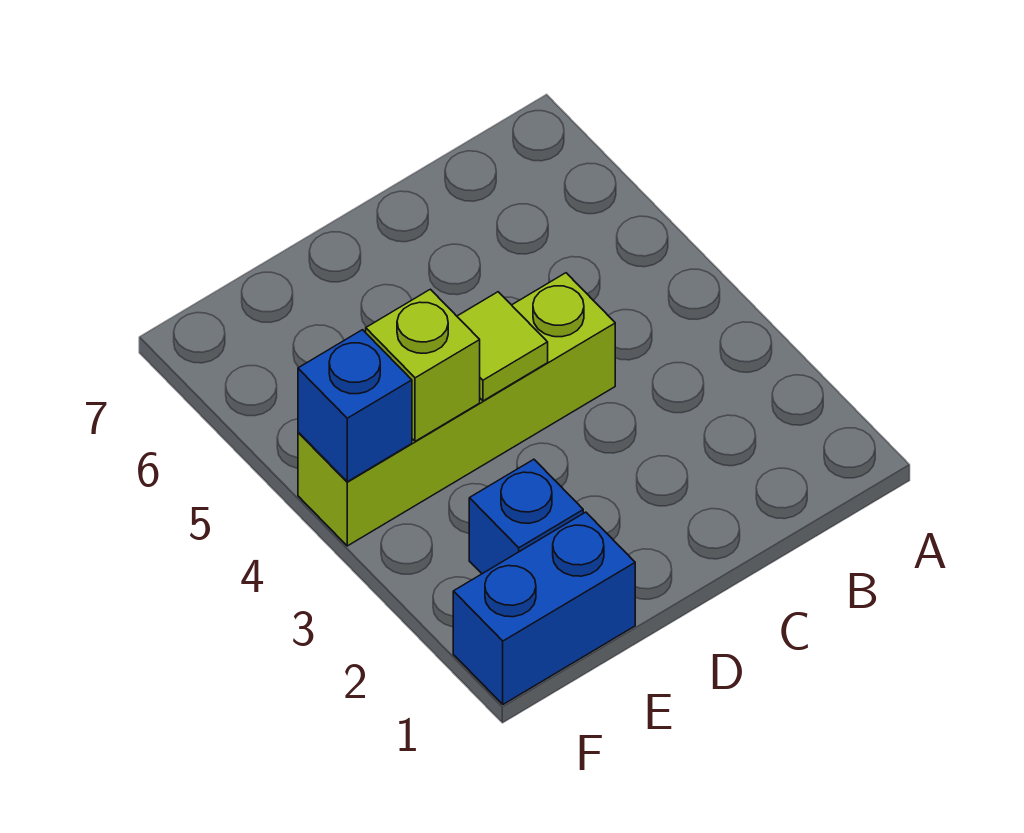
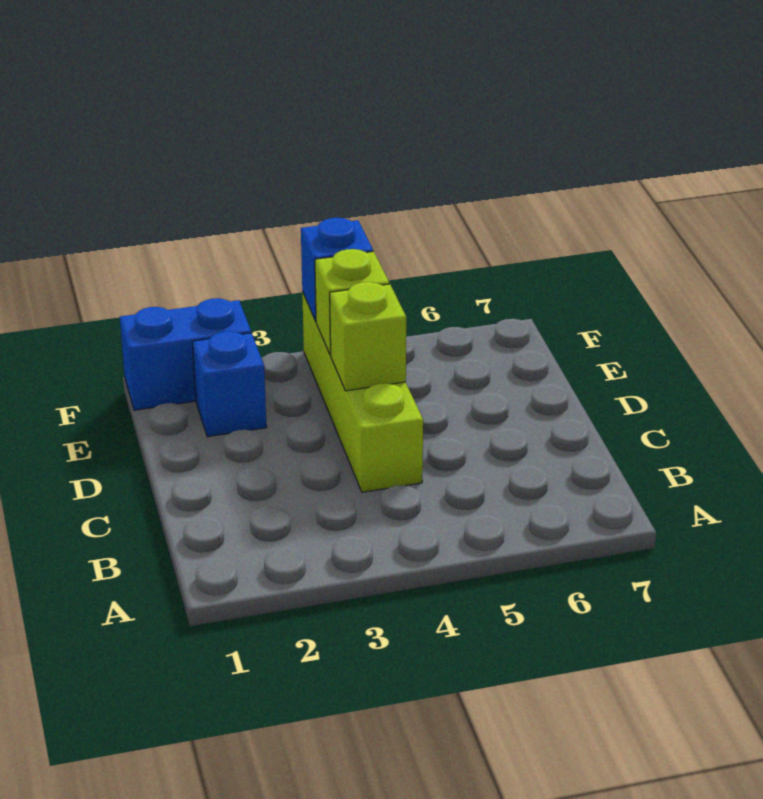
lime 1x1 tile [457,292,548,401] -> lime 1x1 brick [330,282,406,391]
blue 1x2 brick [453,512,635,704] -> blue 1x2 brick turned to [120,298,251,410]

